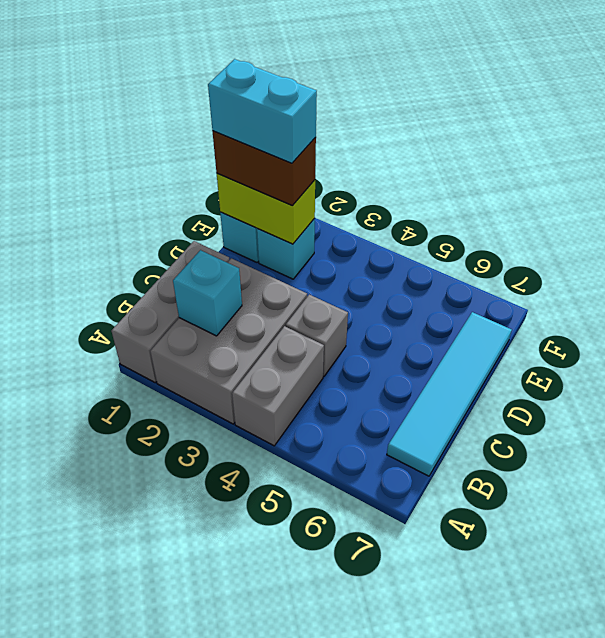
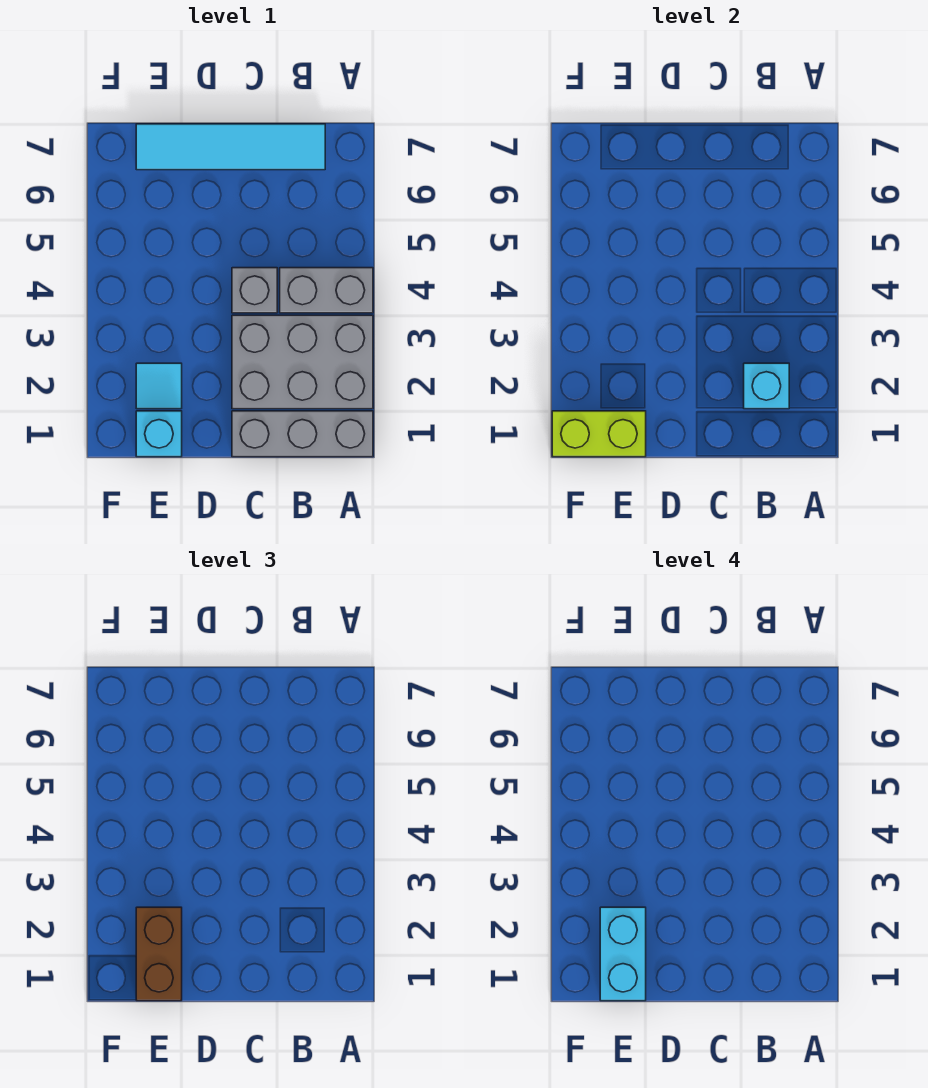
lime 1x2 brick [217,174,315,244] -> lime 1x2 brick turned to [552,411,646,457]
cyan 1x1 brick [257,219,315,279] -> cyan 1x1 tile [136,363,182,409]

